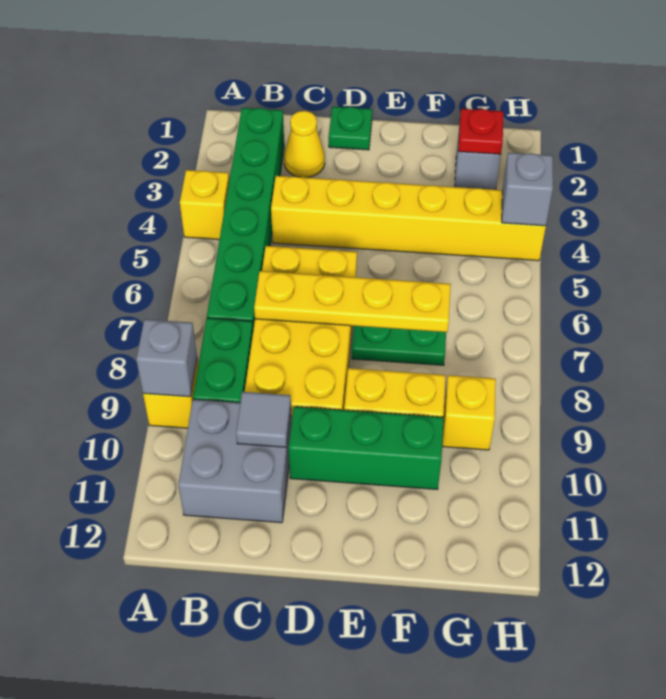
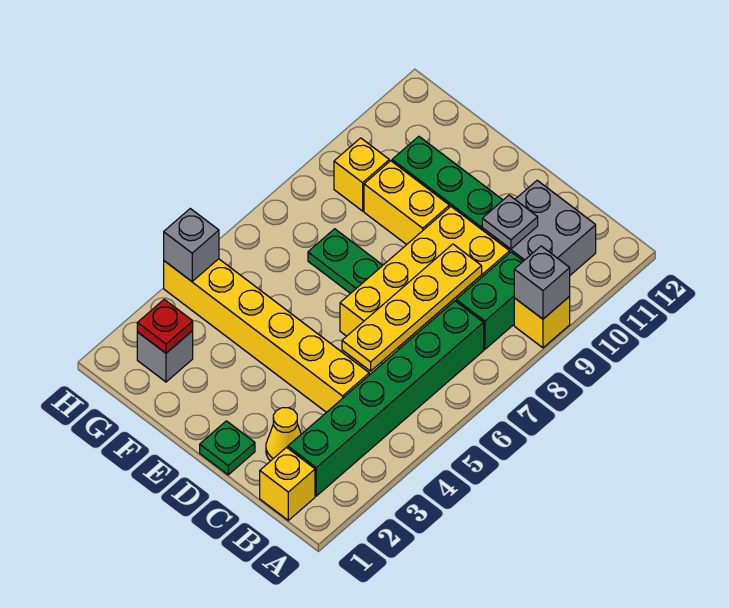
yellow 1x1 brick [180,170,229,240] -> yellow 1x1 brick moved to [260,448,315,520]
yellow 1x4 plate [254,271,451,332] -> yellow 1x4 plate turned to [342,244,482,371]
grey 1x1 tile [236,392,291,447] -> grey 1x1 plate [482,195,538,249]

